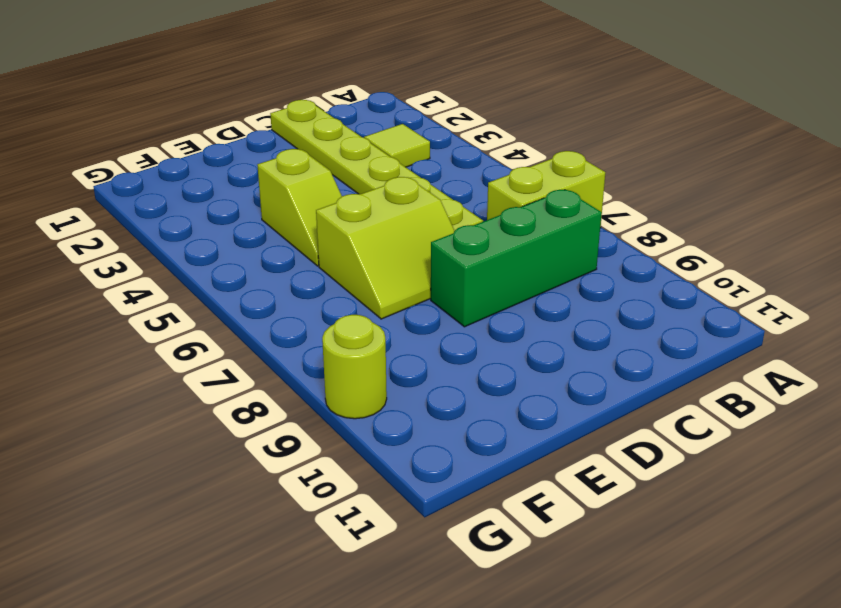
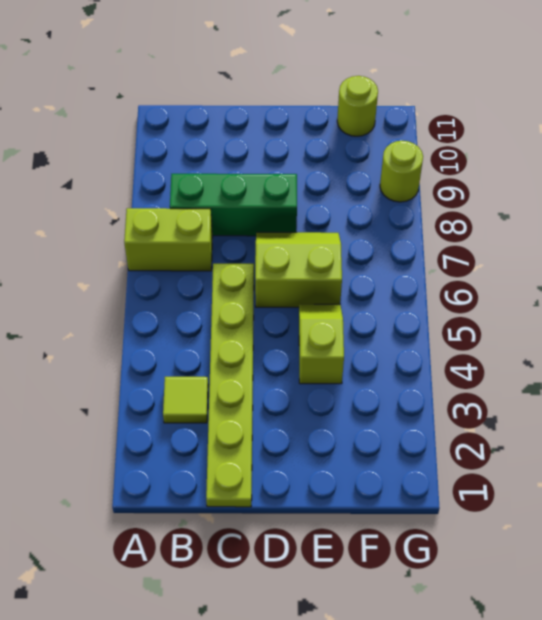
none -> lime 1x1 round brick [337,76,378,136]

